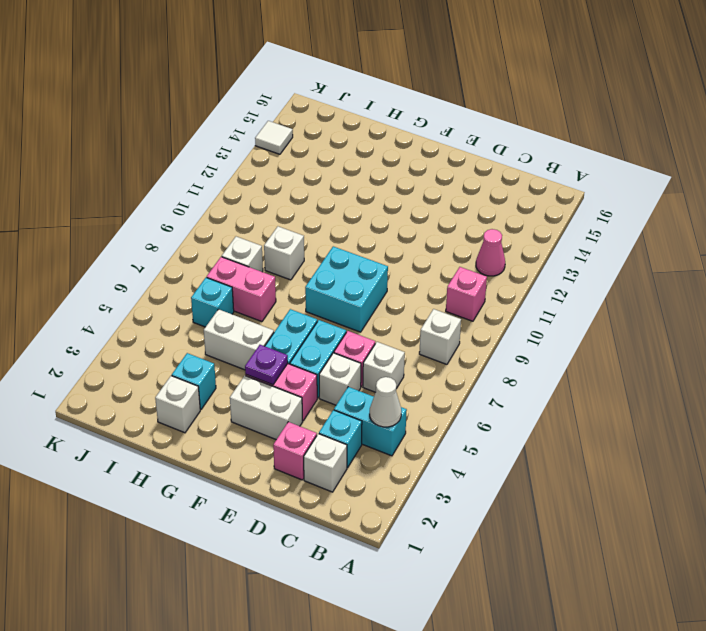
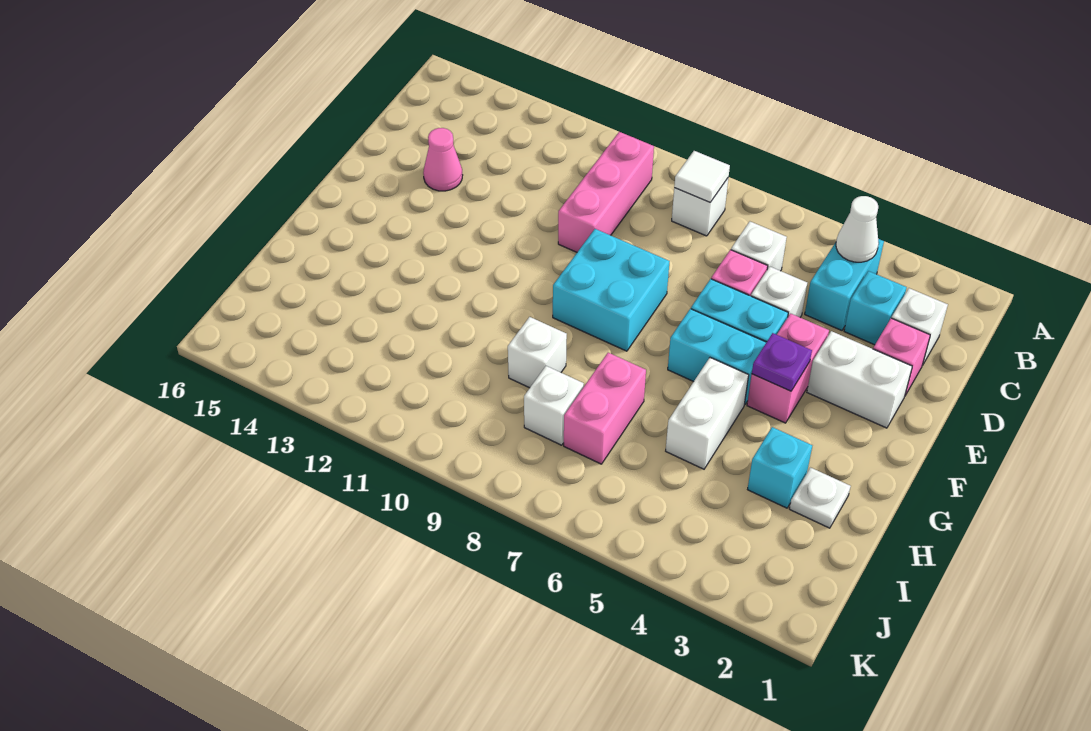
pink 1x1 brick [446,267,487,321] -> pink 1x3 brick [558,132,654,252]
pink 1x1 cone [476,229,505,276] -> pink 1x1 cone moved to [423,128,463,191]
white 1x2 brick [230,376,303,440] -> white 1x2 brick turned to [807,331,912,428]
white 1x1 brick [155,376,200,433] -> white 1x1 plate [789,468,851,528]
cyan 1x1 brick [191,278,234,327] -> none
white 1x1 tile [255,121,293,154] -> white 1x1 tile moved to [674,151,730,202]

